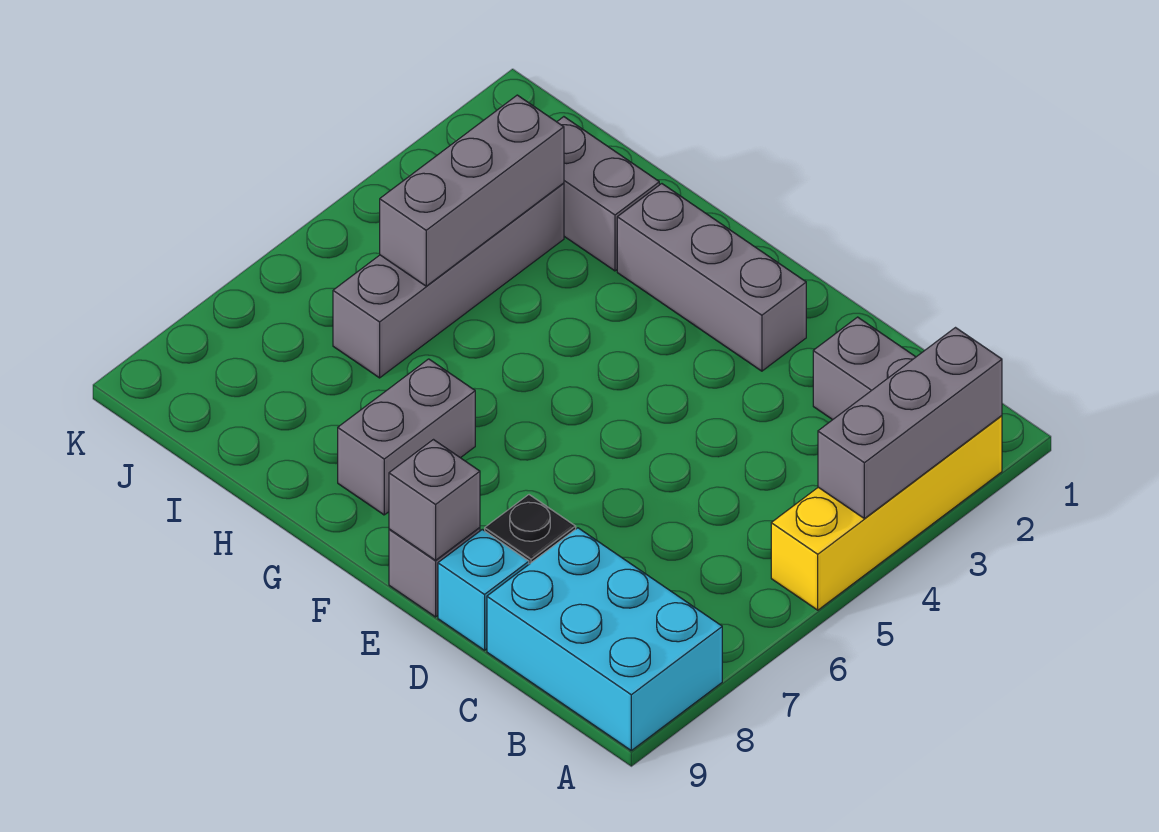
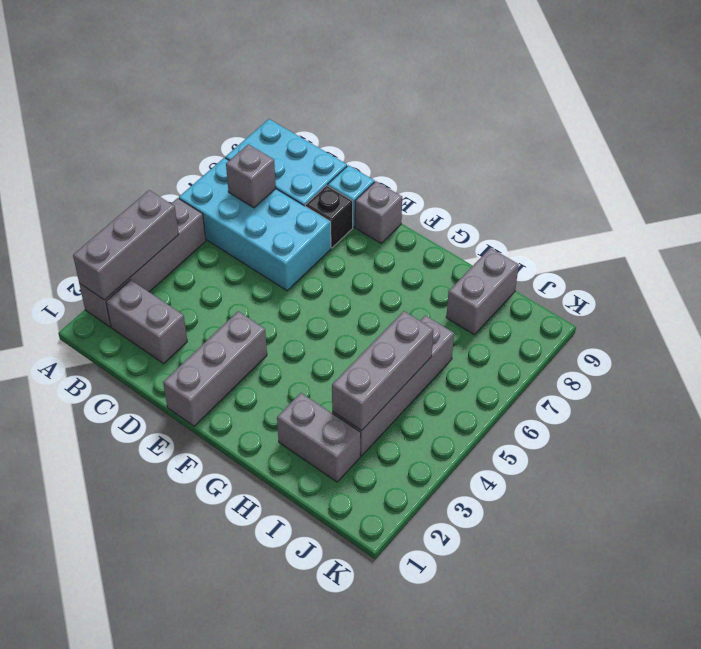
yellow 1x4 brick [771,416,1002,610] -> grey 1x4 brick [79,198,206,327]
none -> cyan 2x4 brick [179,158,331,291]
grey 1x3 brick [617,184,806,371] -> grey 1x3 brick turned to [163,311,267,426]
grey 1x1 brick [389,440,480,560] -> grey 1x1 brick moved to [226,144,276,208]
grey 1x2 brick [338,359,475,515] -> grey 1x2 brick moved to [446,248,519,335]

